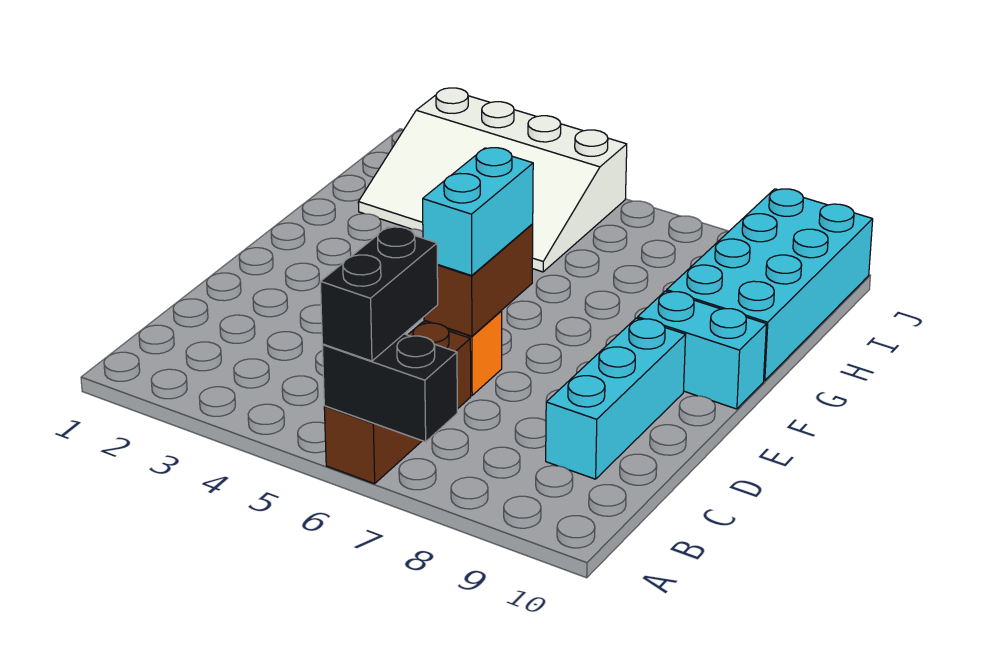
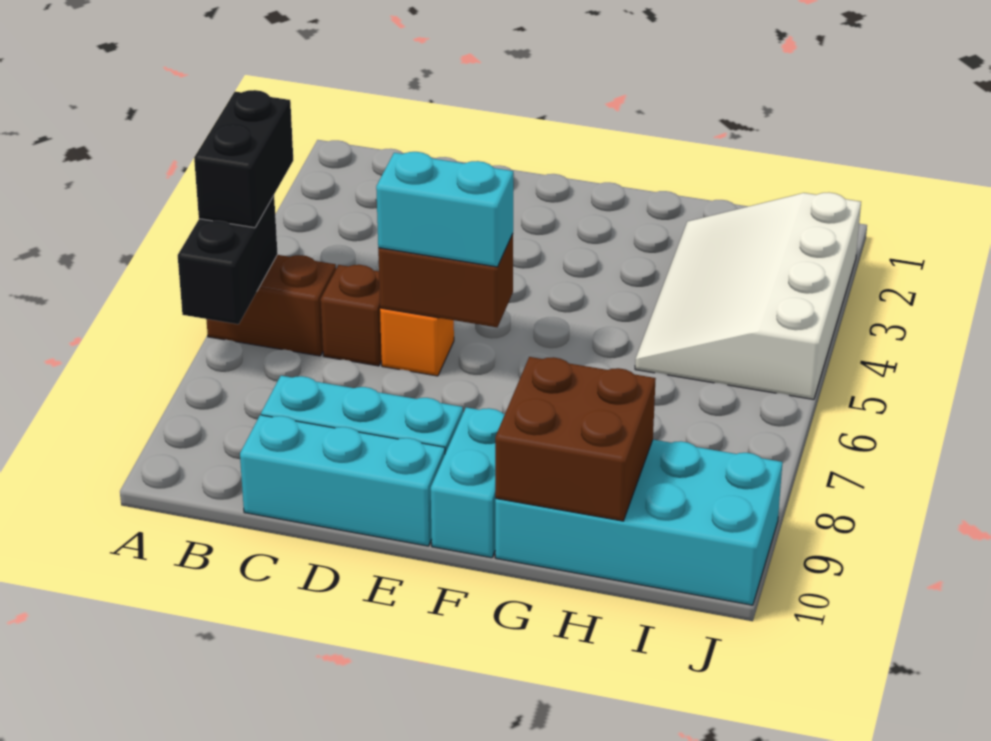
black 1x2 brick [320,227,438,361] -> black 1x2 brick turned to [194,90,293,228]
none -> cyan 1x3 brick [240,415,445,546]
none -> brown 2x2 brick [495,357,656,521]

